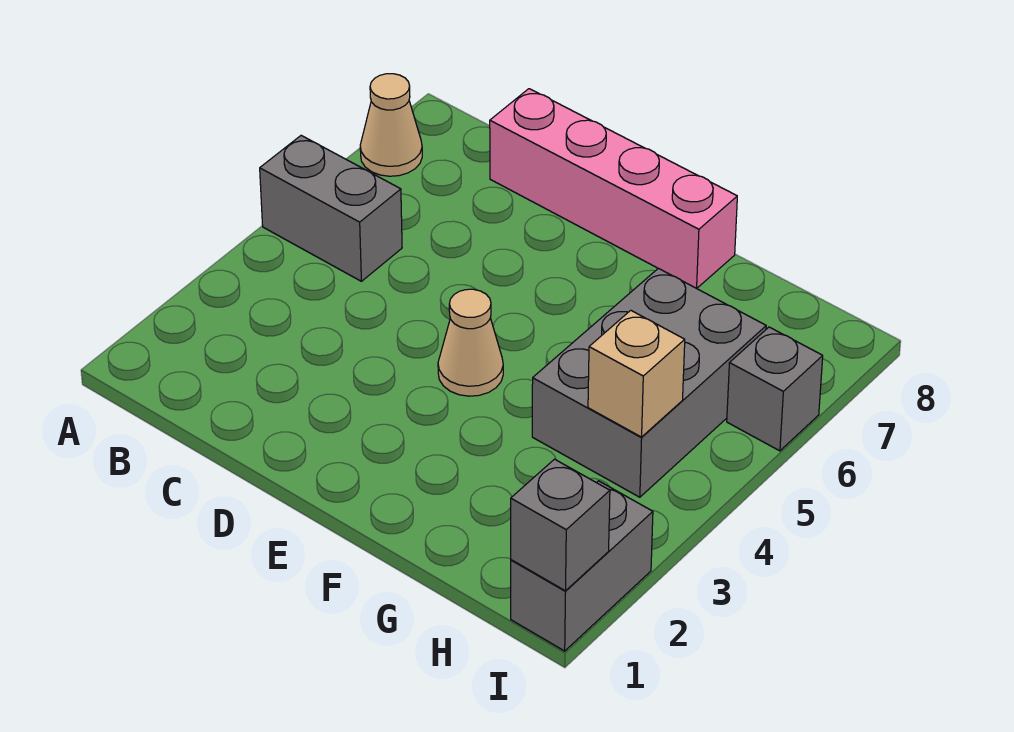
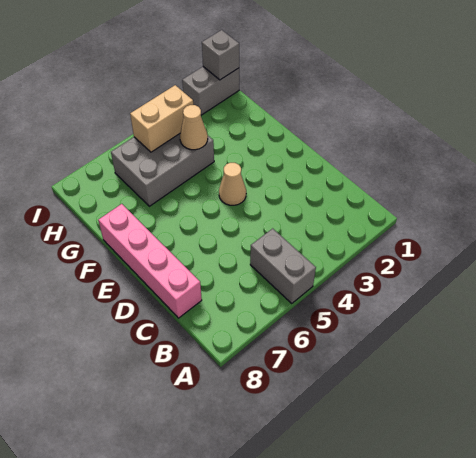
tan 1x1 cone [360,74,422,176] -> tan 1x1 cone moved to [180,105,208,150]
tan 1x1 brick [588,310,685,437] -> tan 1x2 brick [130,85,193,152]
grey 1x1 brick [727,327,823,451] -> none

